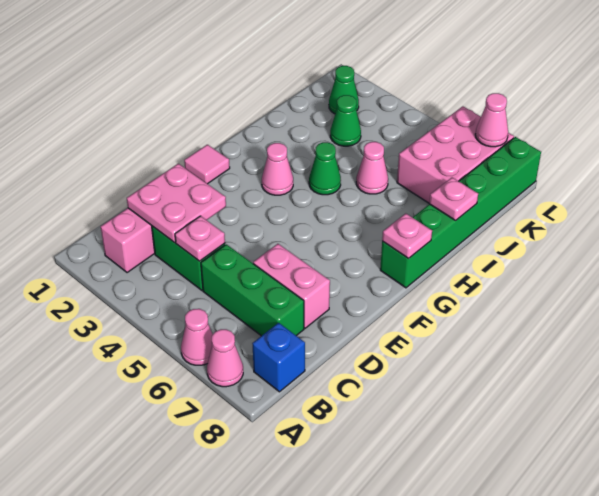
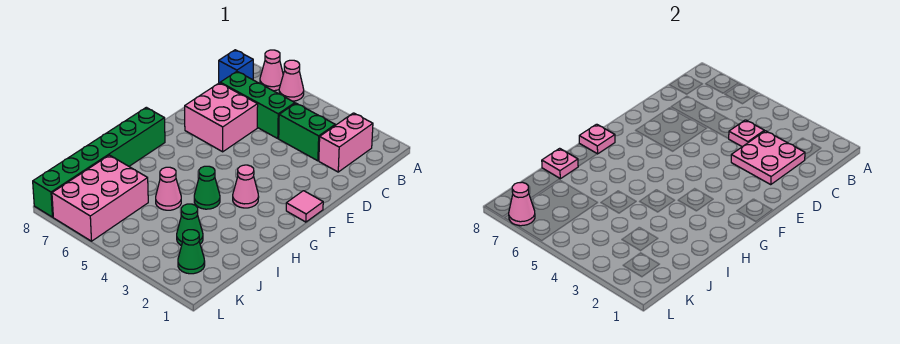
pink 1x2 brick [253,244,330,328] -> pink 2x2 brick [185,83,258,152]

